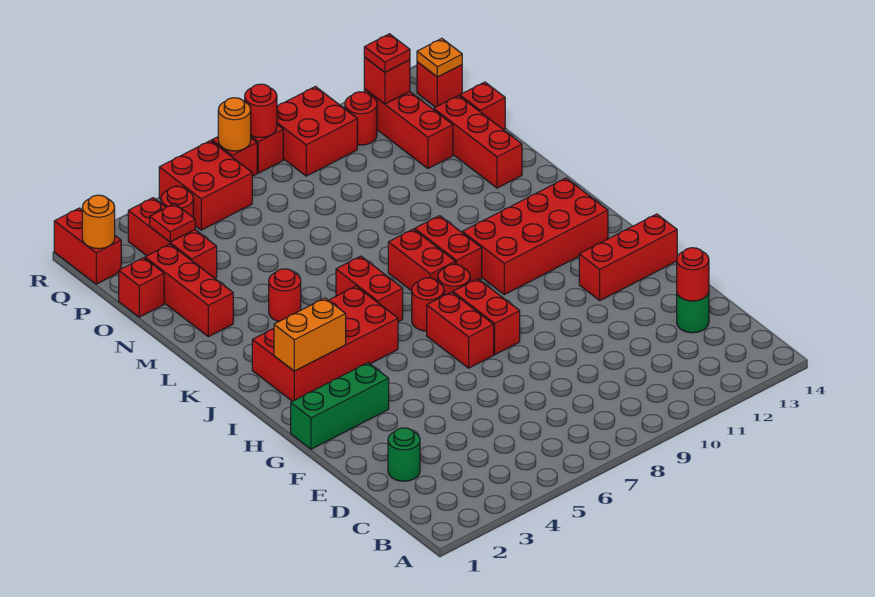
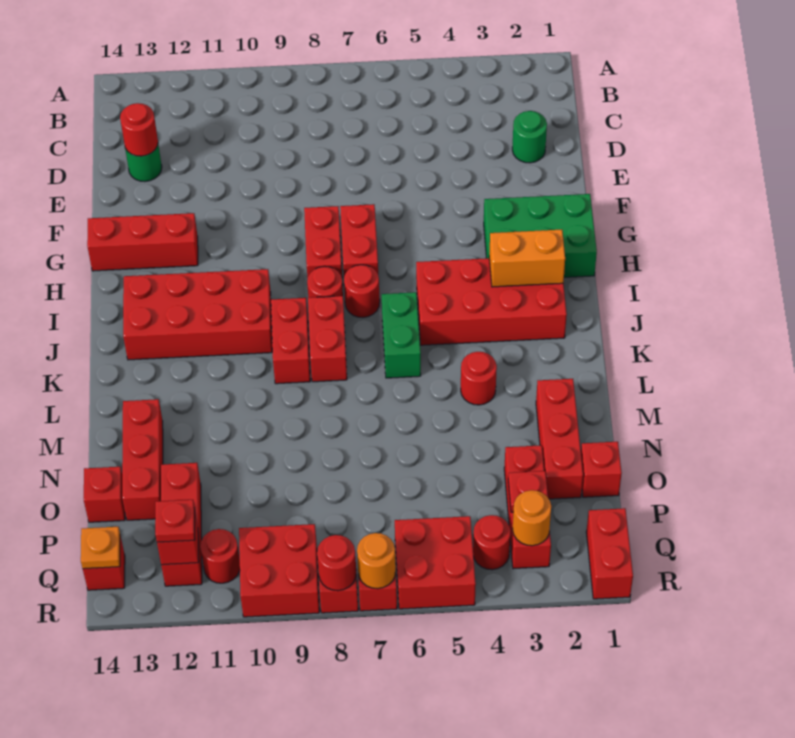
green 1x3 brick [291,363,389,449] -> green 2x3 brick [484,194,597,277]
red 1x2 brick [336,256,403,322] -> green 1x2 brick [382,292,421,378]
orange 1x1 round brick [82,195,115,249] -> orange 1x1 round brick moved to [513,490,551,546]

